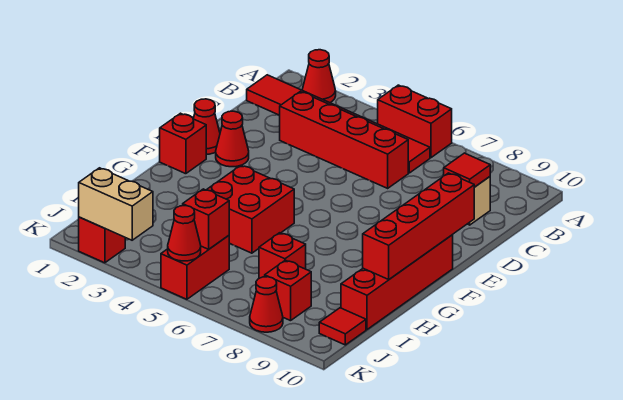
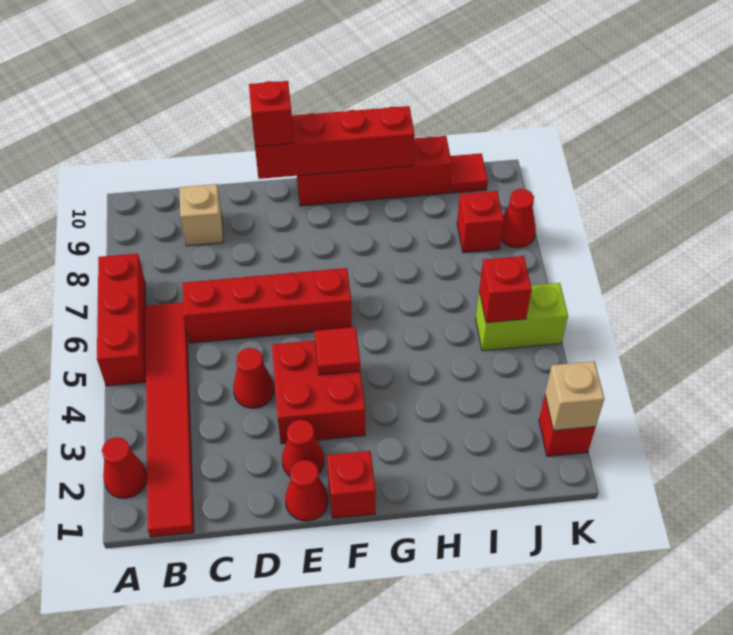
red 1x2 brick [378,85,452,158] -> red 1x3 brick [97,253,146,386]
red 1x4 brick [279,92,408,188] -> red 1x4 brick turned to [182,268,352,343]
red 1x1 tile [444,153,490,187] -> red 1x1 tile moved to [314,327,360,375]
red 2x2 brick [207,165,294,253] -> red 2x2 brick moved to [272,341,365,444]
red 1x1 brick [259,233,306,278] -> red 1x1 brick moved to [249,81,294,147]
red 1x2 brick [161,236,229,299] -> lime 1x2 brick [476,283,568,351]
tan 1x2 brick [79,168,153,240] -> tan 1x1 brick [545,361,604,431]
red 1x1 cone [168,206,201,261] -> red 1x1 cone moved to [233,348,274,408]

